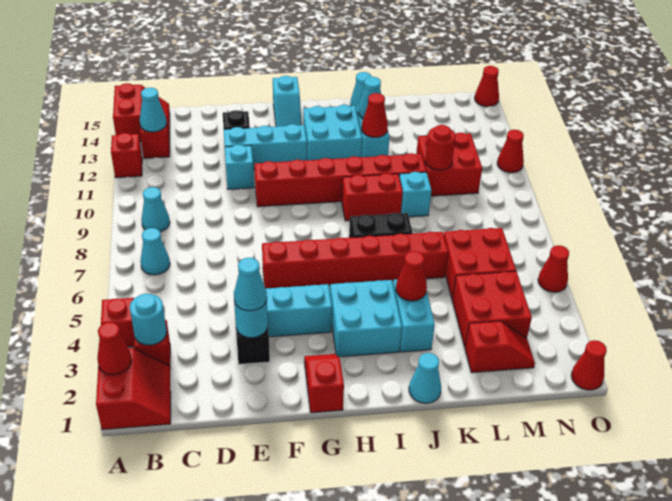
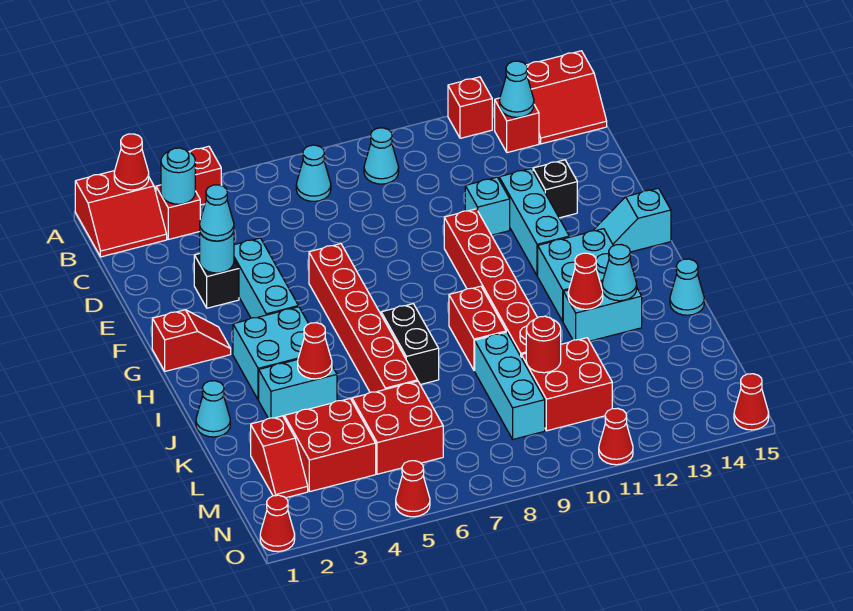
cyan 1x1 brick [399,172,431,217] -> cyan 1x3 brick [475,332,545,439]

